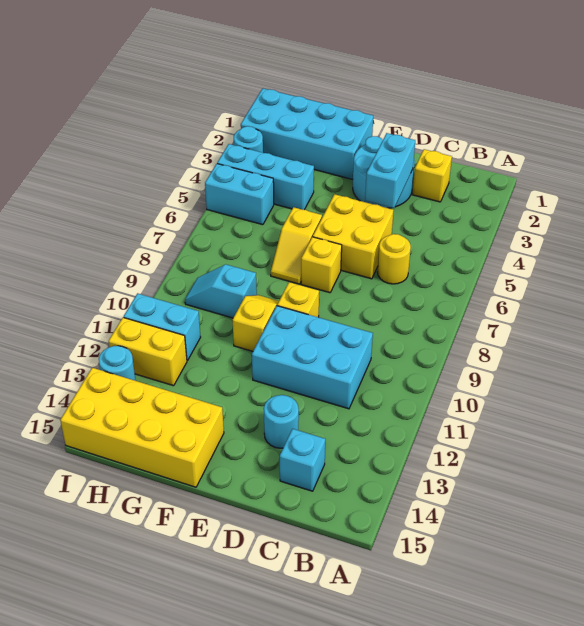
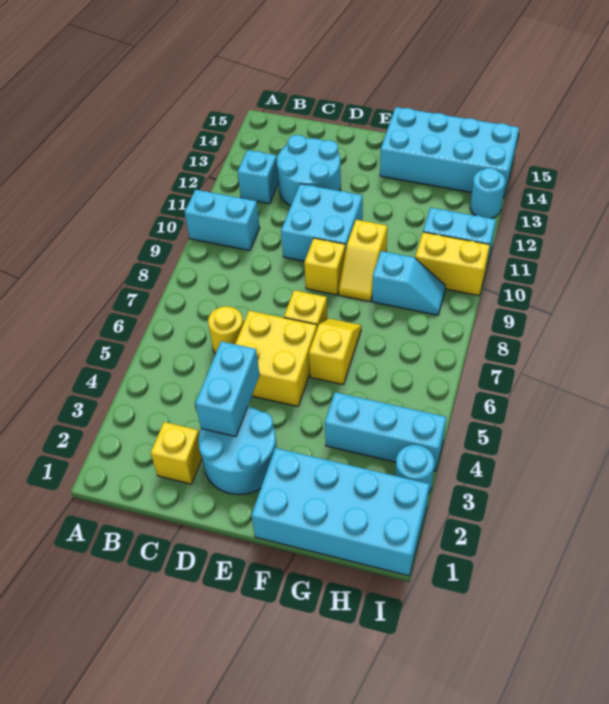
cyan 2x3 brick [252,306,373,409] -> cyan 2x2 brick [281,184,363,261]
cyan 1x1 brick [280,429,325,491] -> cyan 1x1 brick moved to [238,150,278,204]
cyan 1x1 round brick [264,395,299,448] -> cyan 2x2 round brick [277,135,341,206]
yellow 2x4 brick [60,368,224,487] -> cyan 2x4 brick [380,107,519,198]
cyan 1x2 brick [205,164,274,225] -> cyan 1x2 brick moved to [185,190,260,251]
yellow 1x2 brick [109,317,187,386] -> yellow 1x2 brick moved to [415,232,490,296]

